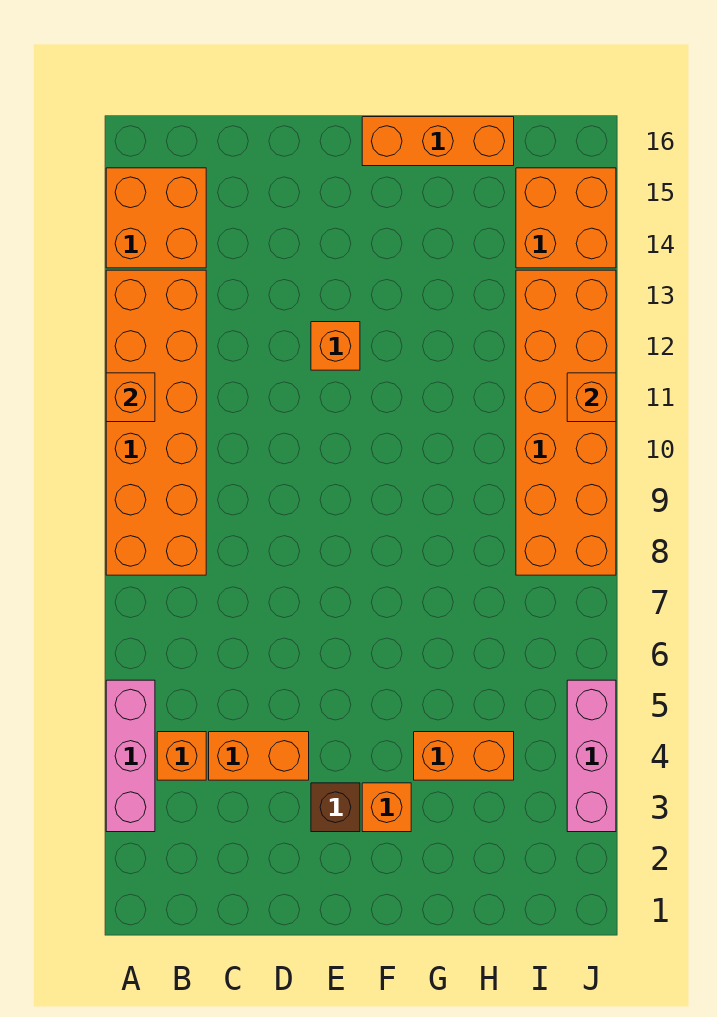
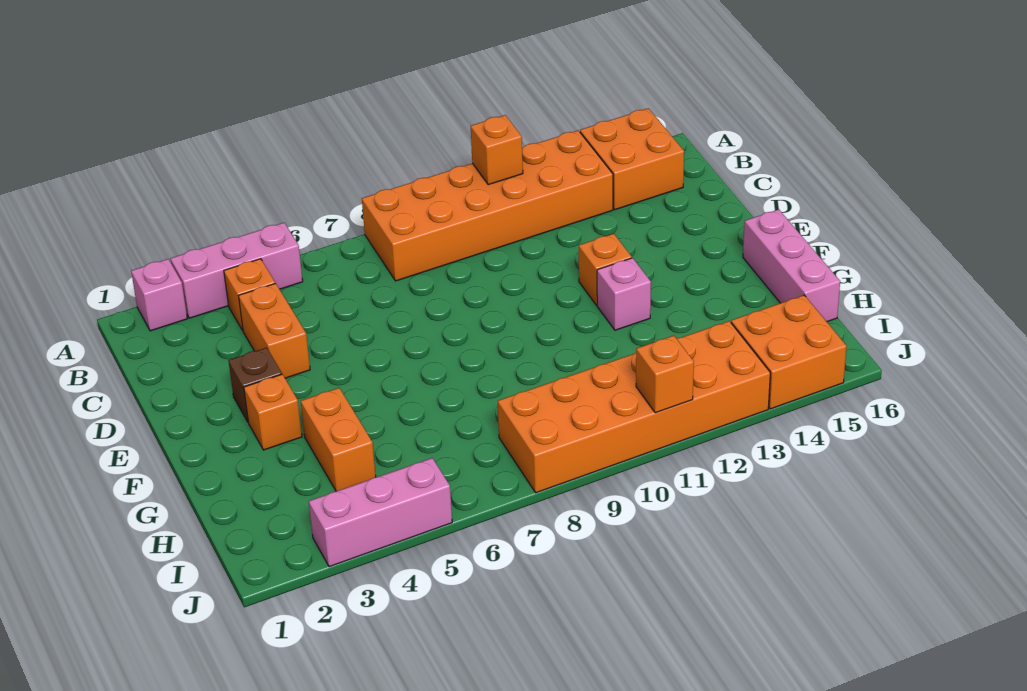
none -> pink 1x1 brick [131,259,187,331]
none -> pink 1x1 brick [597,258,651,330]
orange 1x3 brick [362,117,514,166] -> pink 1x3 brick [743,209,840,322]

